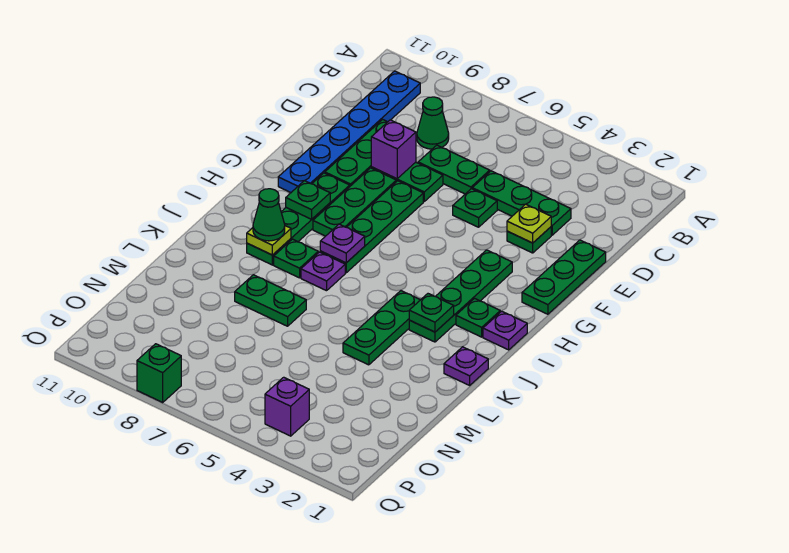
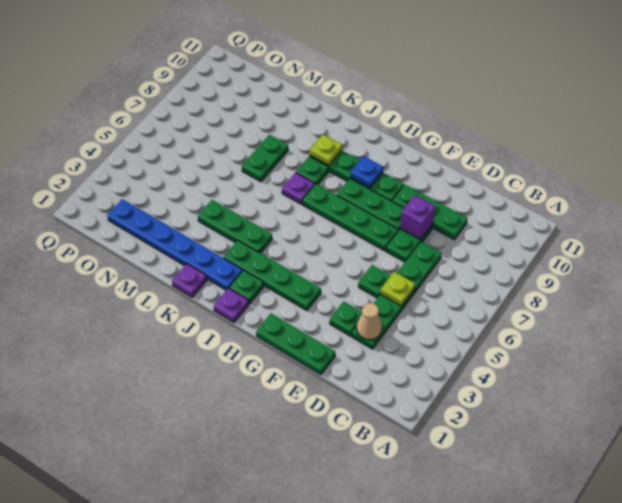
blue 1x6 plate [278,71,420,193] -> blue 1x6 plate moved to [107,199,243,290]
green 1x1 cone [417,97,449,149] -> none
none -> tan 1x1 cone [357,303,382,340]
lime 1x1 plate [507,204,551,243] -> lime 1x1 plate moved to [380,272,415,306]
green 1x1 plate [286,181,330,219] -> blue 1x1 plate [351,156,383,188]
purple 1x1 plate [320,224,365,263] -> none
green 1x1 plate [409,294,454,332] -> none
green 1x1 cone [253,189,285,241] -> none
purple 1x1 brick [265,377,309,436] -> none
green 1x1 brick [137,344,181,402] -> none

